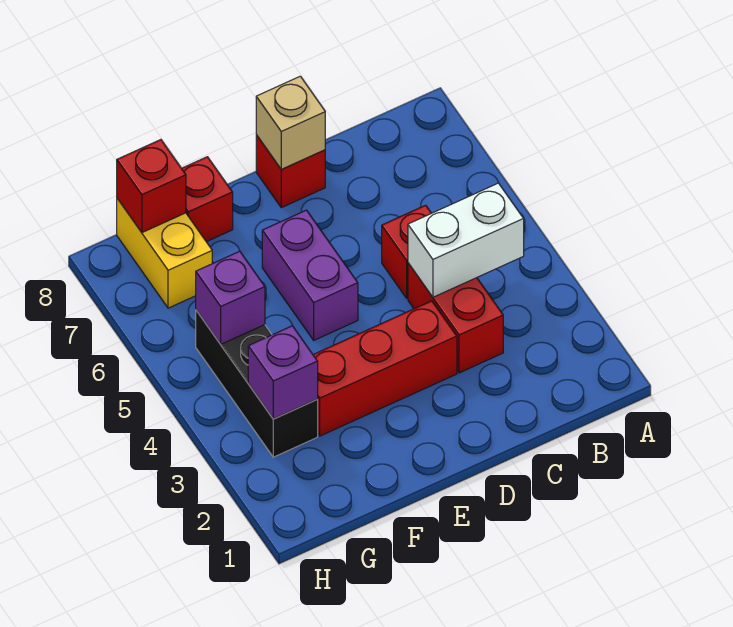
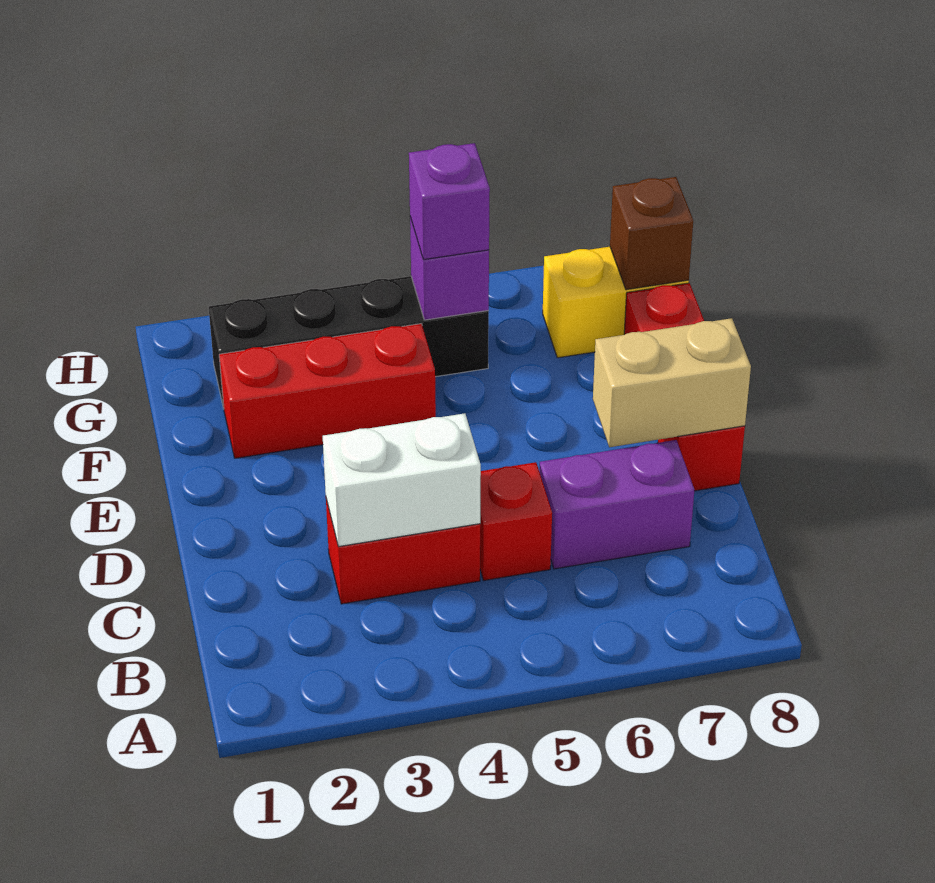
white 1x2 brick [408,183,524,297] -> white 1x2 brick turned to [323,413,481,547]
red 1x3 brick [313,301,457,436] -> red 1x3 brick turned to [219,324,436,458]
tan 1x1 brick [256,76,325,169] -> tan 1x2 brick [593,318,751,447]
purple 1x2 brick [262,210,358,340] -> purple 1x2 brick moved to [539,440,694,569]
black 1x3 brick [196,310,318,457] -> black 1x4 brick [209,276,489,407]
purple 1x1 brick [248,326,318,419] -> purple 1x1 brick moved to [409,143,490,260]
red 1x1 brick [117,140,186,233] -> brown 1x1 brick [610,177,693,290]

